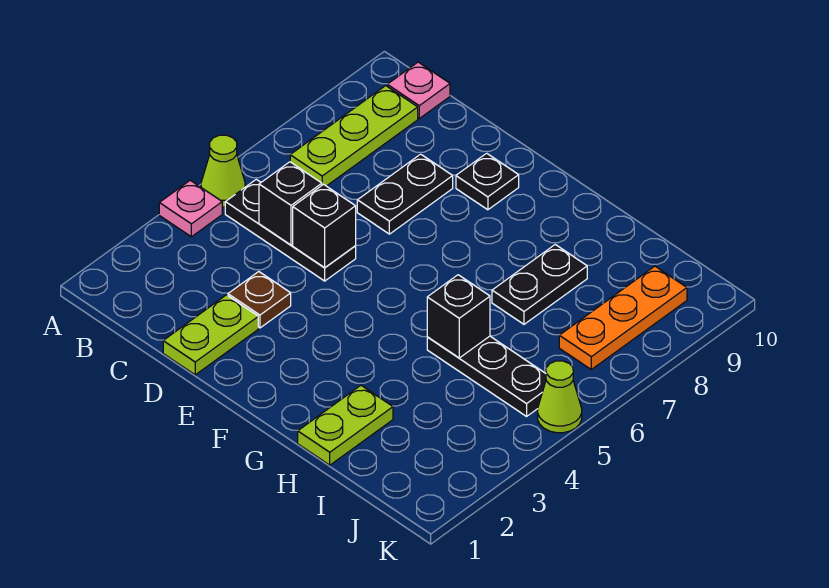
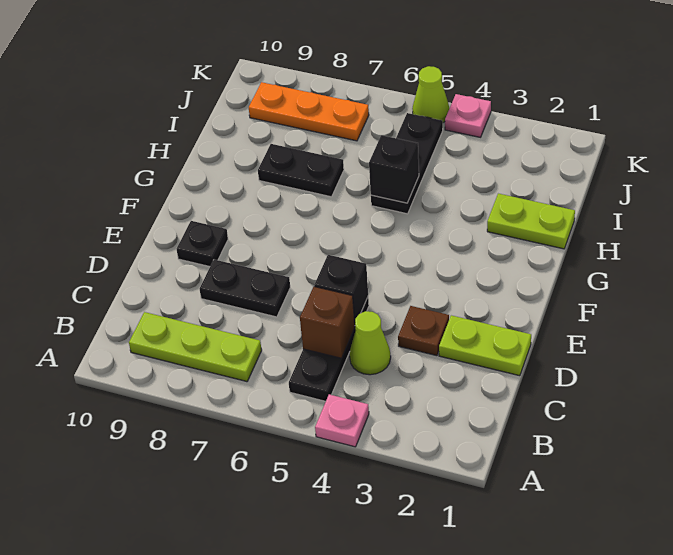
lime 1x1 cone [201,135,245,207] -> lime 1x1 cone moved to [350,311,391,375]
pink 1x1 plate [387,62,450,118] -> pink 1x1 plate moved to [445,94,491,137]
black 1x1 brick [259,162,322,245] -> brown 1x1 brick [300,287,355,358]

